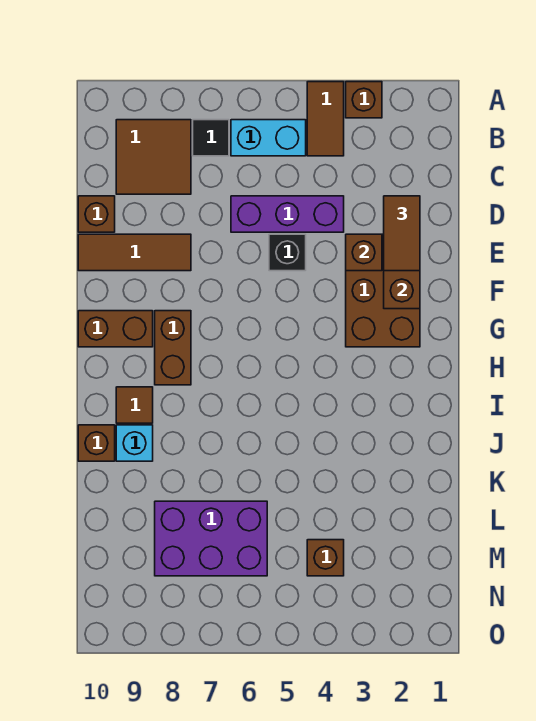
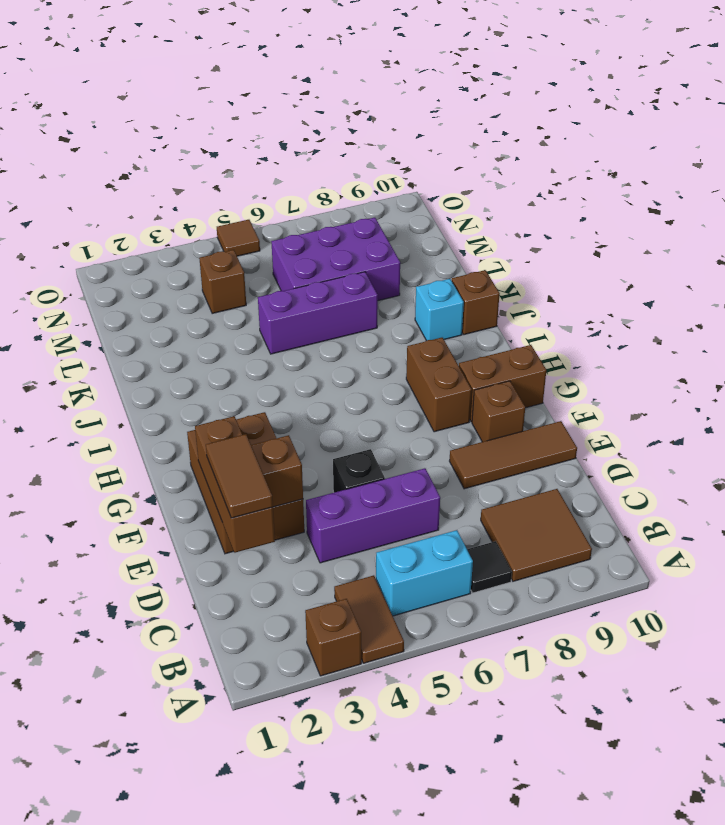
brown 1x1 brick [78,196,115,232] -> brown 1x1 brick moved to [472,381,525,442]
brown 1x1 tile [116,387,153,423] -> brown 1x1 tile moved to [217,220,260,256]
none -> purple 1x3 brick [258,272,378,354]

